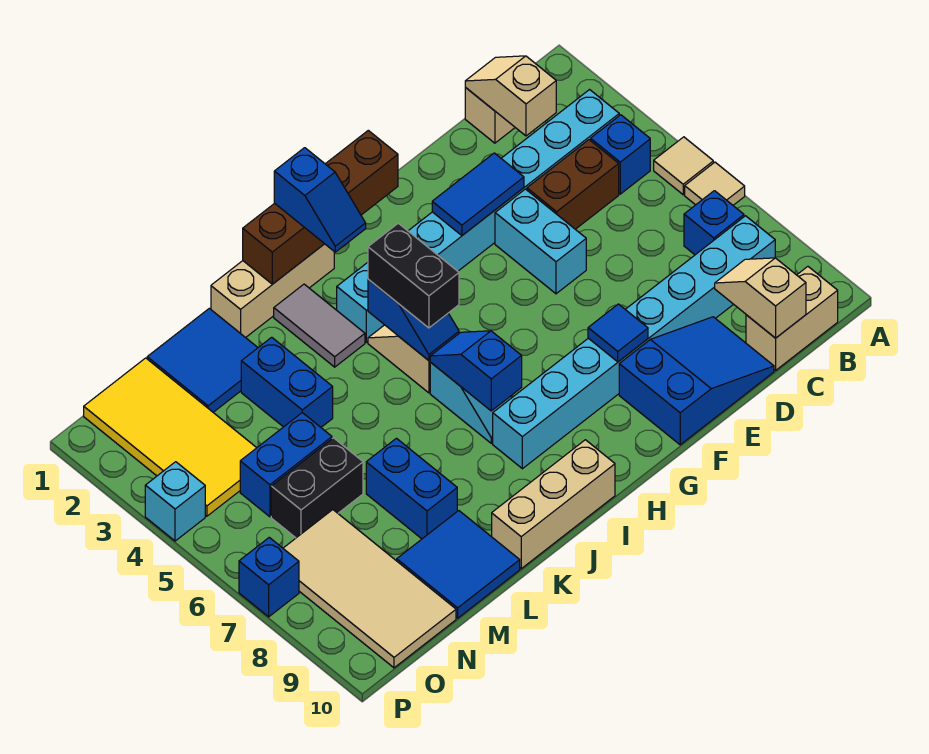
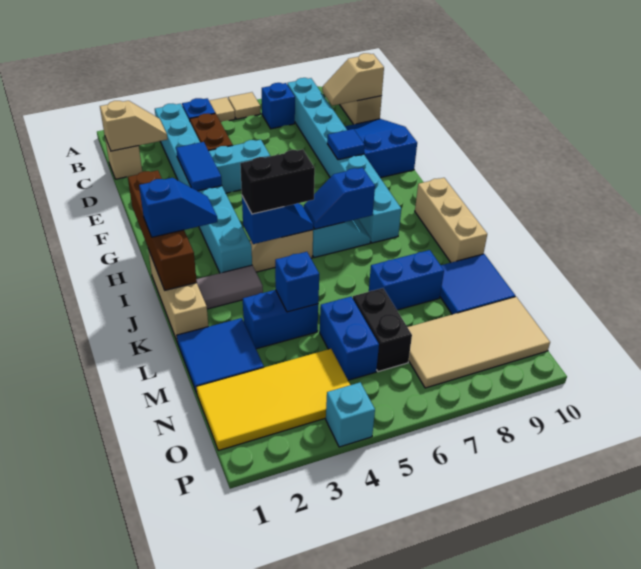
tan 1x2 slope [465,56,556,136] -> tan 1x2 slope turned to [100,101,167,151]
blue 1x1 brick [239,537,299,617] -> blue 1x1 brick moved to [275,252,319,312]

